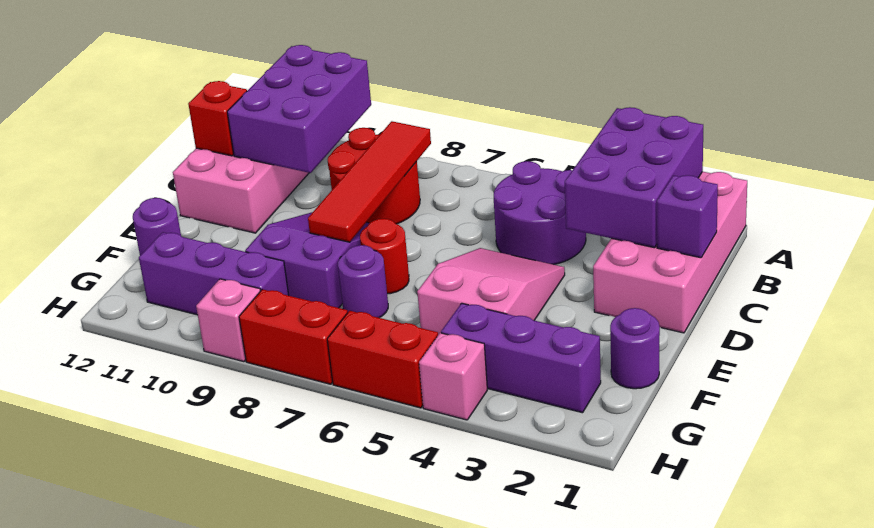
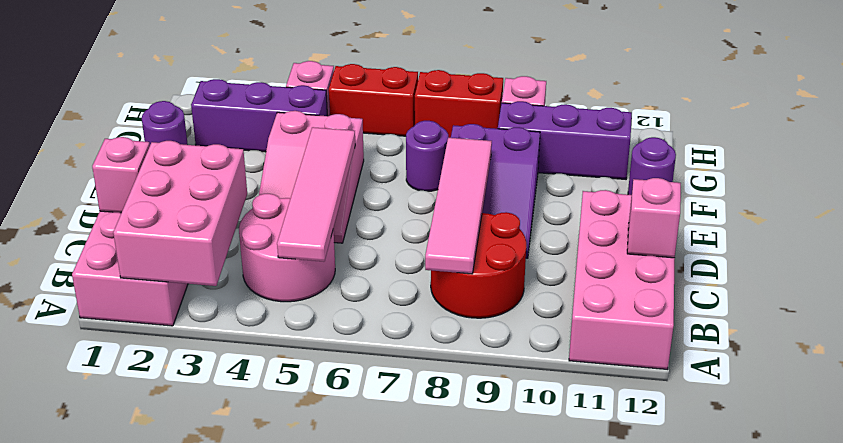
purple 2x3 brick [565,107,703,248] -> pink 2x3 brick [113,141,247,286]
purple 2x3 brick [227,45,371,173] -> none
purple 2x2 round brick [494,161,586,264] -> pink 2x2 round brick [239,194,335,302]
none -> pink 1x4 tile [277,127,355,262]
red 1x4 tile [308,121,431,242] -> pink 1x4 tile [425,138,492,274]
purple 1x1 brick [657,175,718,258] -> pink 1x1 brick [92,137,150,213]
red 1x1 brick [188,81,247,156] -> pink 1x1 brick [627,178,681,258]
red 1x1 round brick [360,219,409,294] -> none

